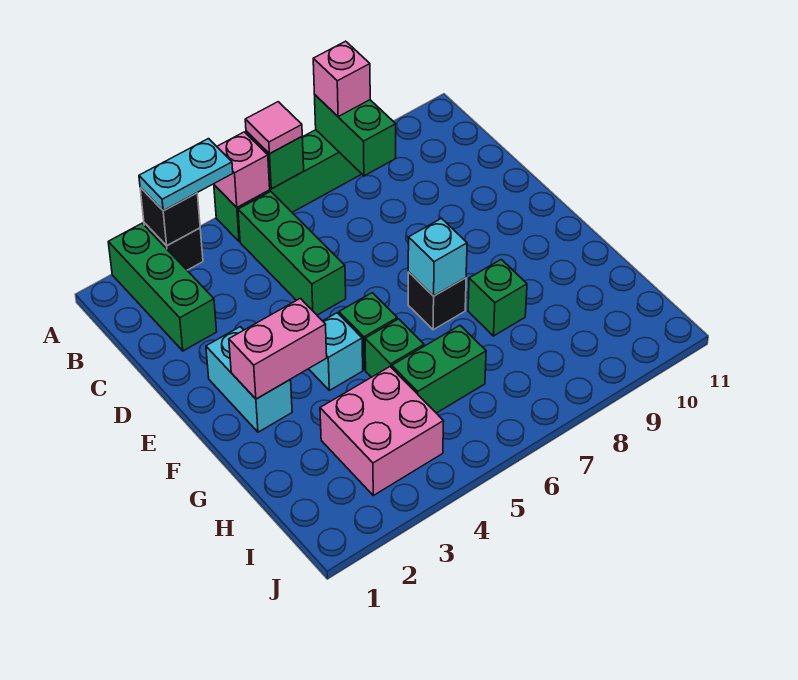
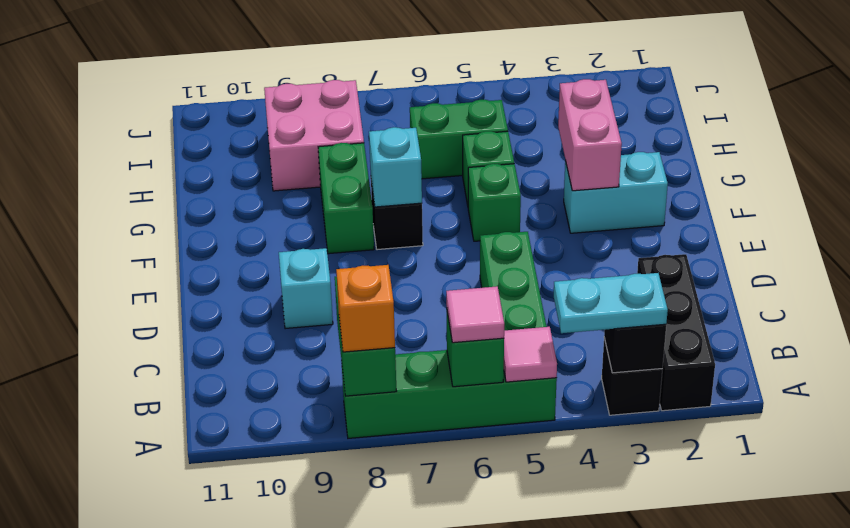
green 1x3 brick [108,223,217,351] -> black 1x3 brick [637,254,715,411]
pink 1x1 brick [214,132,270,207] -> pink 1x1 tile [504,327,557,382]
pink 1x1 brick [313,41,370,116] -> orange 1x1 brick [336,265,395,352]
cyan 1x2 brick [206,327,292,432] -> cyan 1x2 brick turned to [564,152,668,233]
pink 1x2 brick [229,298,327,399] -> pink 1x2 brick turned to [558,79,622,191]
cyan 1x1 brick [309,313,363,390] -> cyan 1x1 brick moved to [279,248,333,329]
green 1x1 brick [468,259,527,336] -> green 1x2 brick [318,143,374,254]
pink 2x2 brick [320,367,444,495] -> pink 2x2 brick moved to [264,80,364,191]

